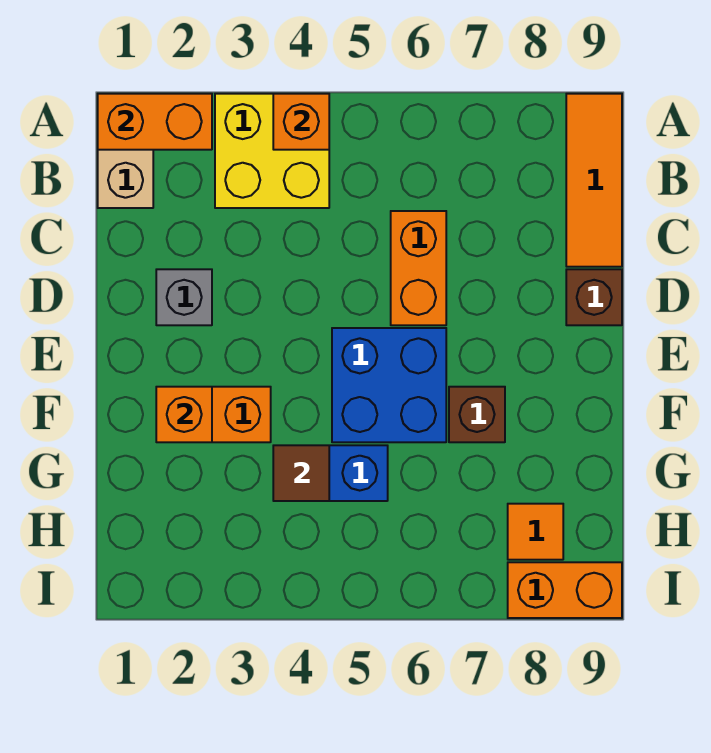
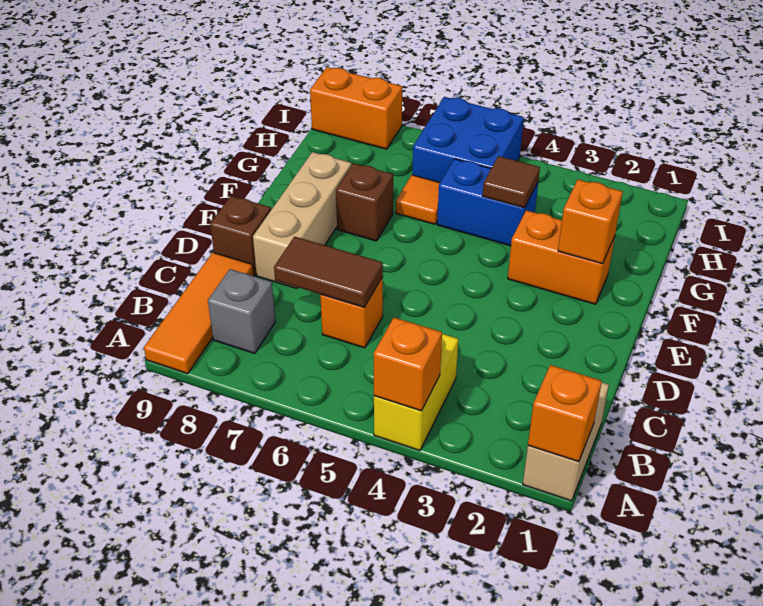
orange 1x2 brick [98,94,212,150] -> orange 1x1 brick [528,365,602,462]
yellow 2x2 brick [215,94,329,208] -> yellow 1x2 brick [374,334,458,451]
orange 1x2 brick [391,211,446,325] -> orange 1x1 brick [320,277,383,348]
none -> brown 1x2 tile [274,237,383,307]
grey 1x1 brick [156,269,212,325] -> grey 1x1 brick moved to [208,269,275,353]
none -> tan 1x3 brick [253,152,351,288]
blue 2x2 brick [332,328,446,442] -> blue 2x2 brick moved to [412,97,524,182]
orange 1x1 tile [508,504,563,560] -> orange 1x1 tile moved to [396,175,440,224]

